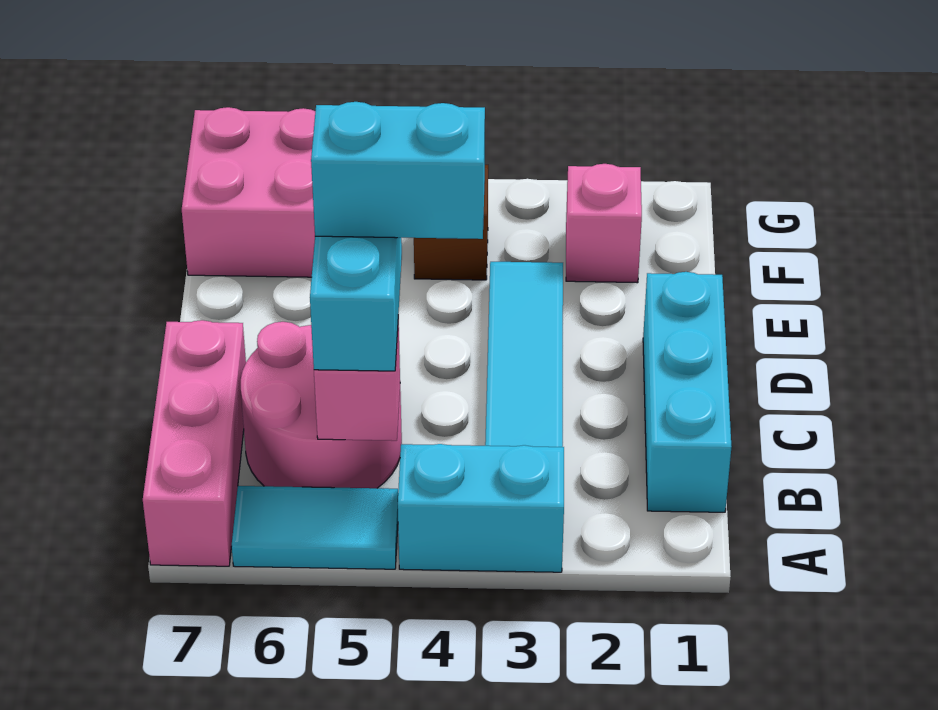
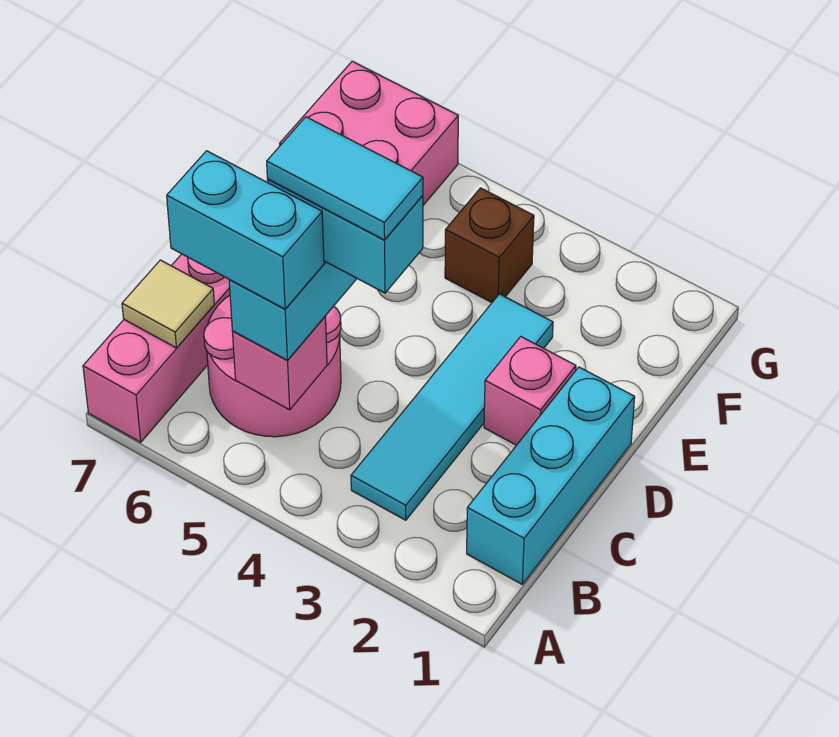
cyan 1x2 brick [398,444,564,572] -> cyan 1x2 brick moved to [167,151,324,309]
cyan 1x2 tile [232,486,398,569] -> cyan 1x2 tile moved to [267,117,423,240]
none -> tan 1x1 tile [122,260,214,348]
pink 1x1 brick [566,164,642,283] -> pink 1x1 brick moved to [484,337,576,445]

